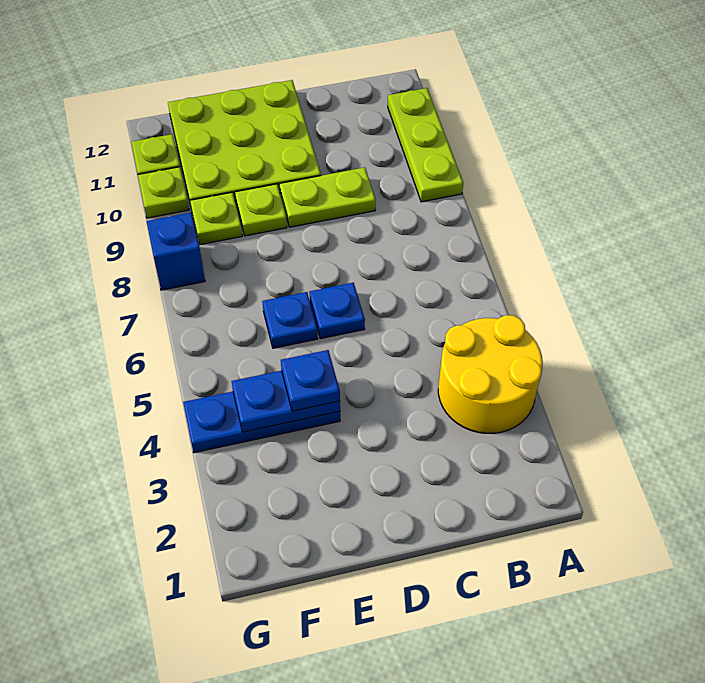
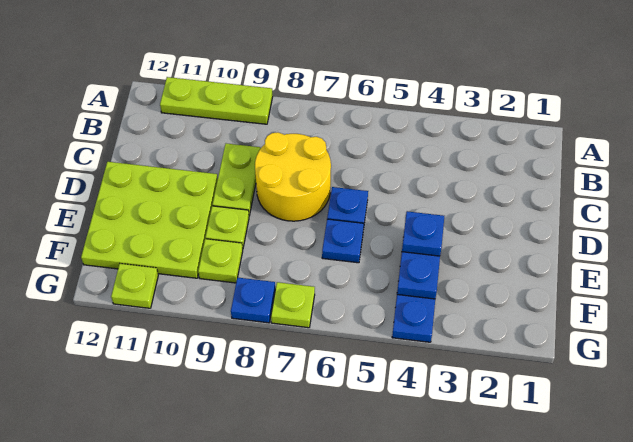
yellow 2x2 round brick [438,315,543,433] -> yellow 2x2 round brick moved to [255,132,331,221]
blue 1x1 brick [147,213,205,290] -> blue 1x1 plate [231,278,275,323]
lime 1x1 plate [138,167,189,218] -> lime 1x1 plate moved to [271,282,315,328]

